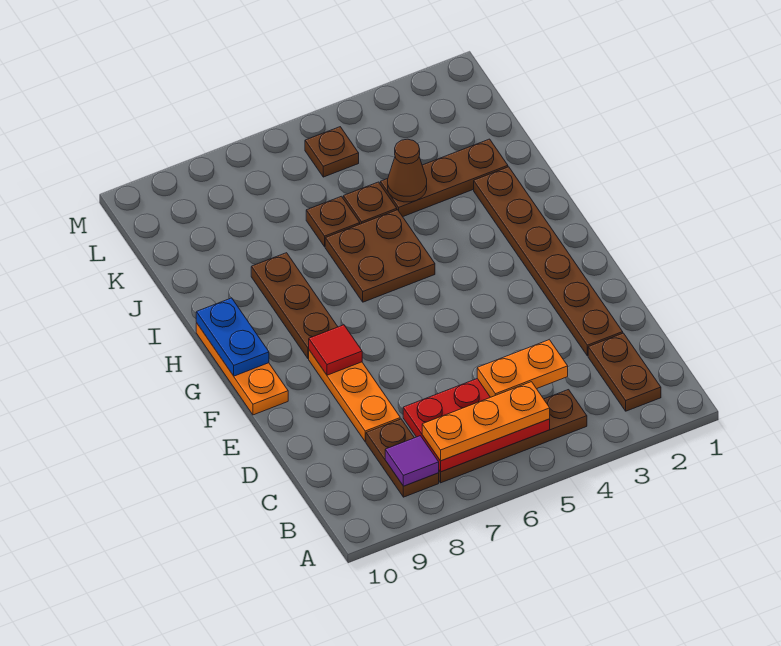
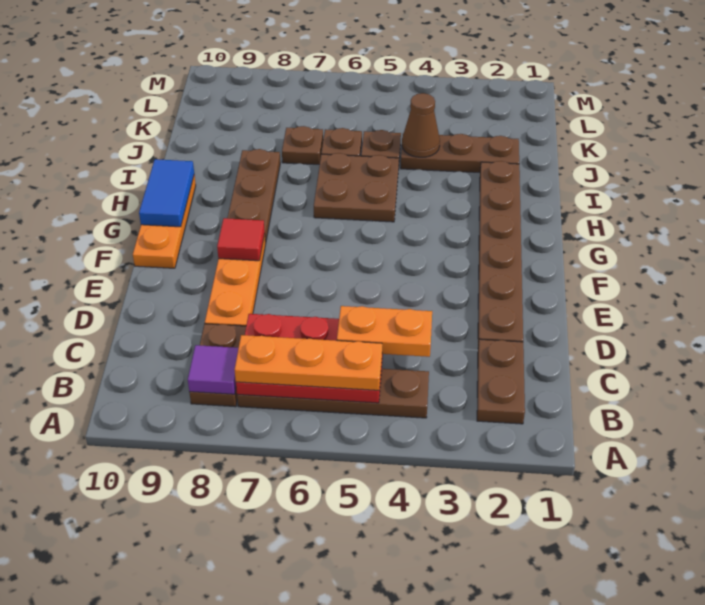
blue 1x2 plate [196,298,269,376] -> blue 1x2 tile [139,159,194,227]
brown 1x1 plate [305,127,359,177] -> brown 1x1 plate moved to [282,126,323,165]

